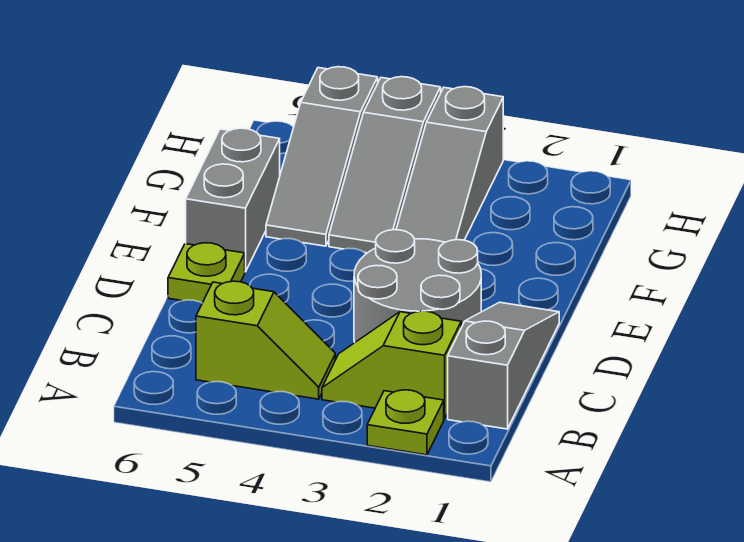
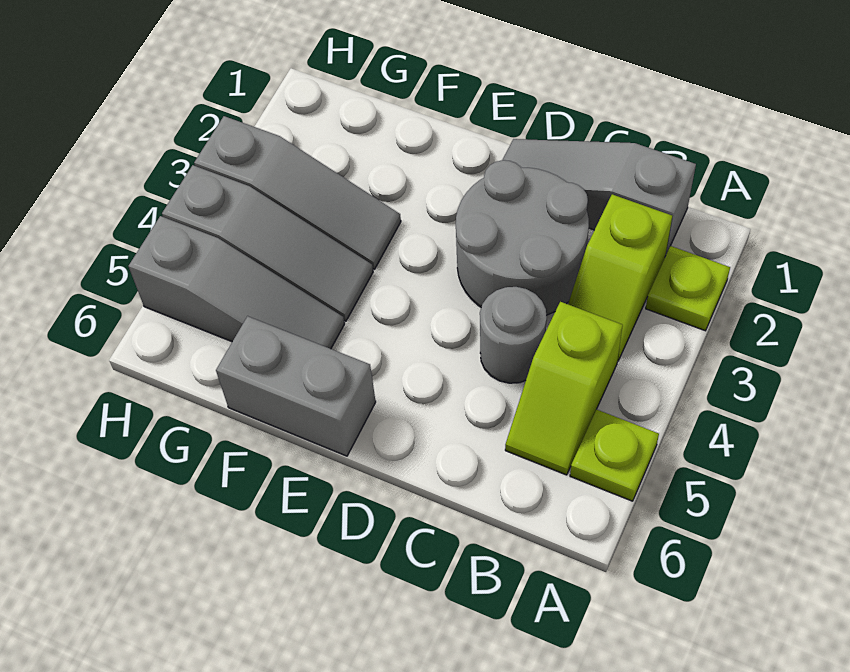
lime 1x2 slope [196,281,335,399] -> lime 1x2 slope turned to [505,302,623,475]
none -> grey 1x1 round brick [480,287,547,383]
lime 1x1 plate [168,243,245,303] -> lime 1x1 plate moved to [570,409,659,501]

